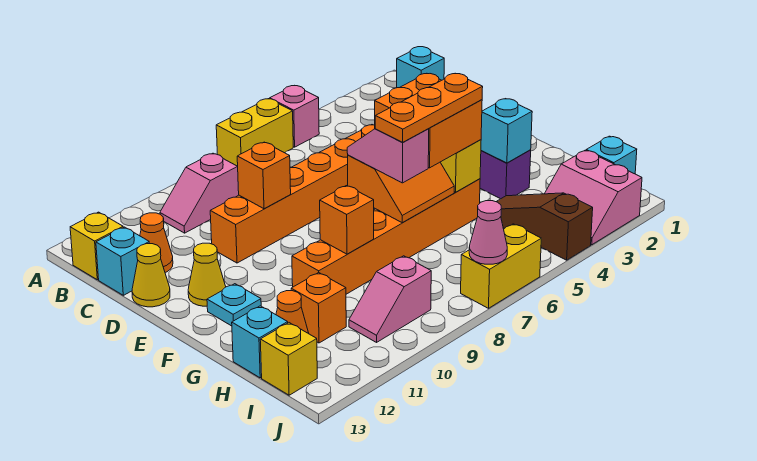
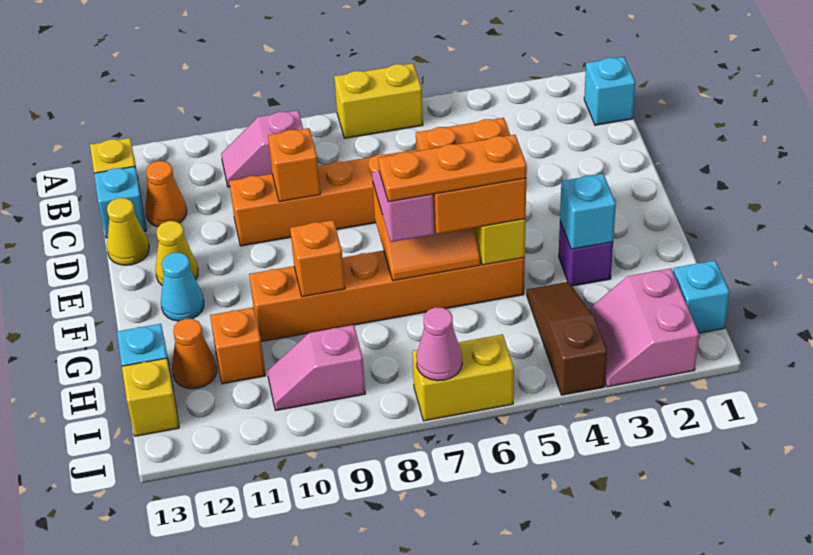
pink 1x1 brick [270,86,319,147] -> none
cyan 1x1 plate [207,284,261,326] -> cyan 1x1 cone [161,253,204,321]

